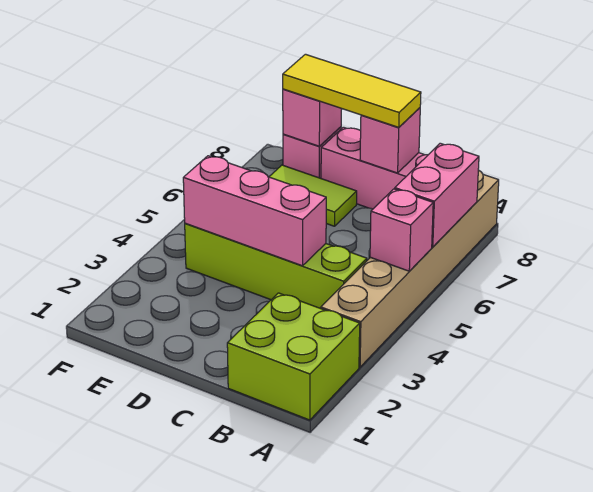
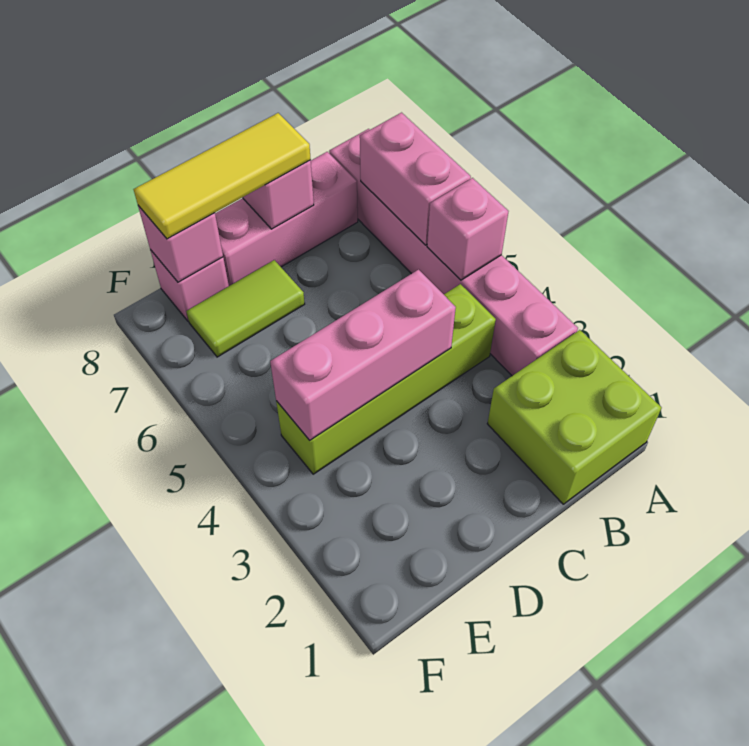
tan 1x6 brick [321,170,499,367] -> pink 1x6 brick [329,129,578,376]

